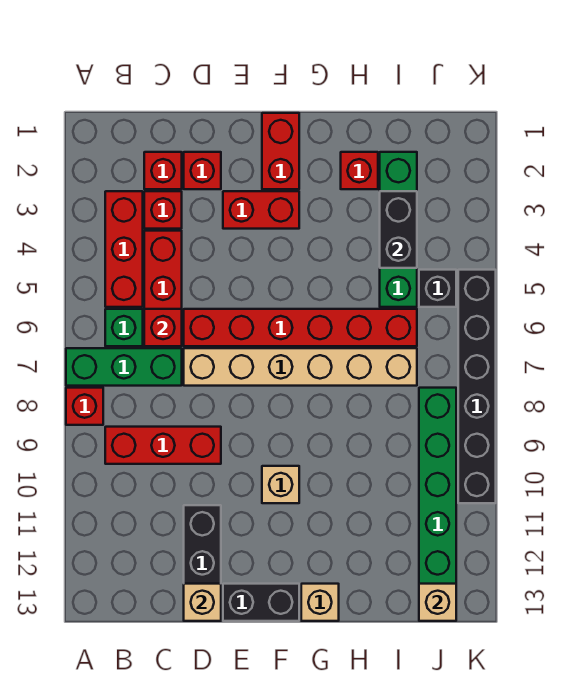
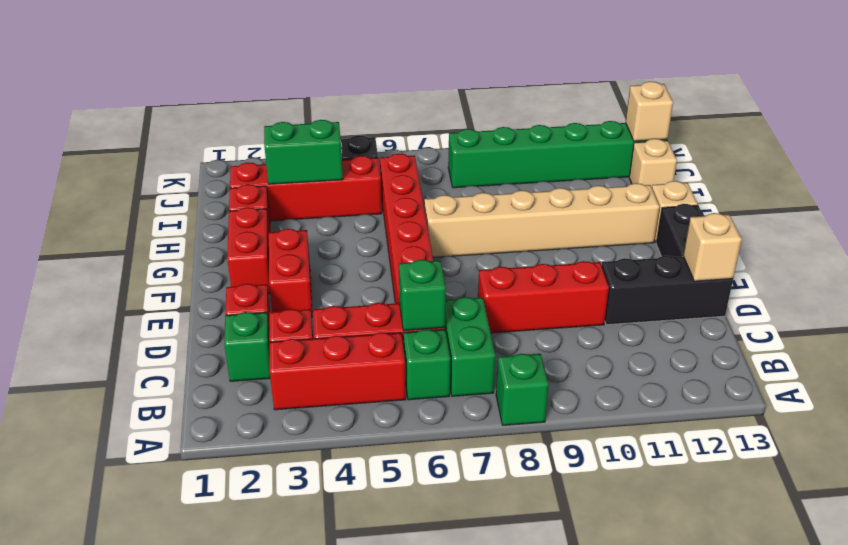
green 1x3 brick [66,348,182,386] -> green 1x2 brick [445,297,496,396]
red 1x1 brick [66,388,103,425] -> green 1x1 brick [496,354,549,425]
red 1x3 brick [105,427,221,464] -> red 1x3 brick turned to [478,261,609,333]
red 1x1 brick [144,152,182,189] -> green 1x1 brick [224,312,270,381]
red 1x1 brick [144,309,182,346] -> green 1x1 brick [399,259,446,331]
tan 1x6 brick [184,348,417,386] -> tan 1x6 brick turned to [424,183,660,257]
red 1x2 brick [262,113,299,189] -> red 1x2 brick turned to [227,207,270,294]
tan 1x1 brick [262,466,299,503] -> tan 1x1 brick moved to [629,139,677,187]
green 1x4 brick [380,152,417,307] -> red 1x4 brick [230,156,382,221]
black 1x2 brick [380,191,417,268] -> green 1x2 brick [264,120,343,184]
black 1x6 brick [458,270,496,503] -> none

